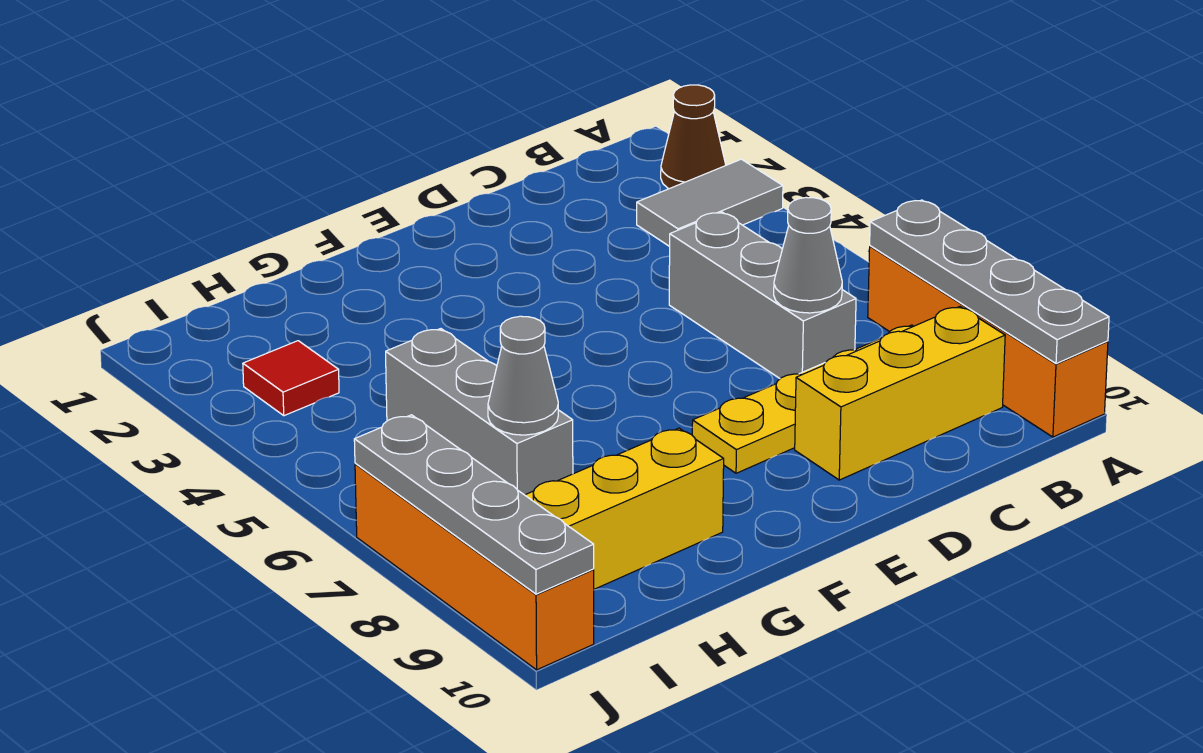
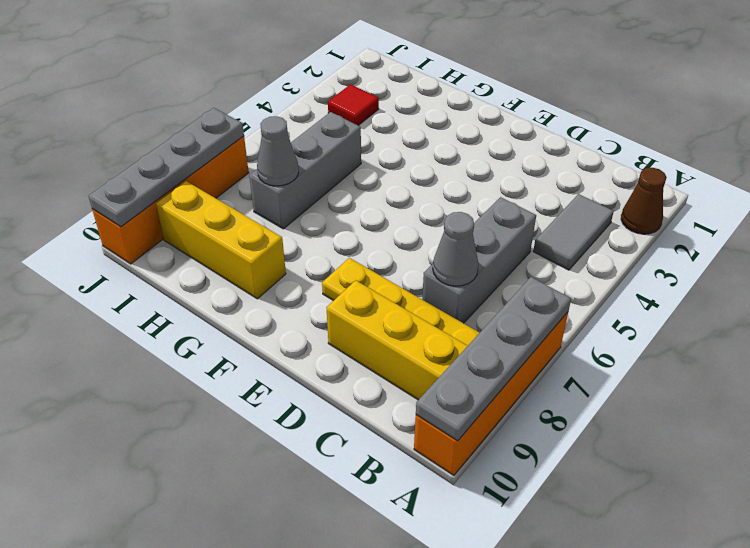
grey 1x2 tile [637,159,783,246] -> grey 1x2 tile turned to [533,194,614,270]

